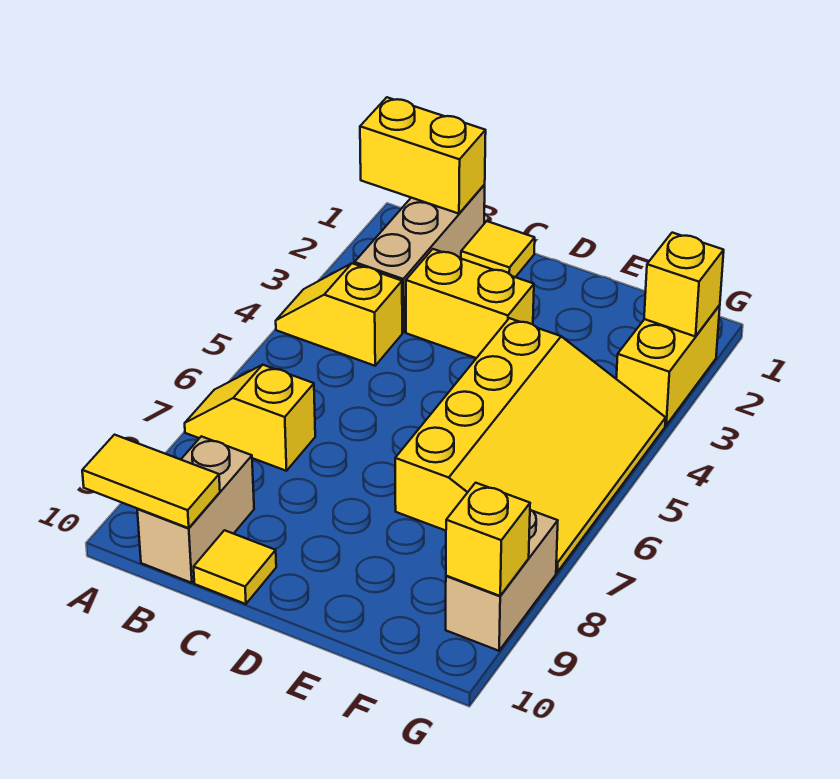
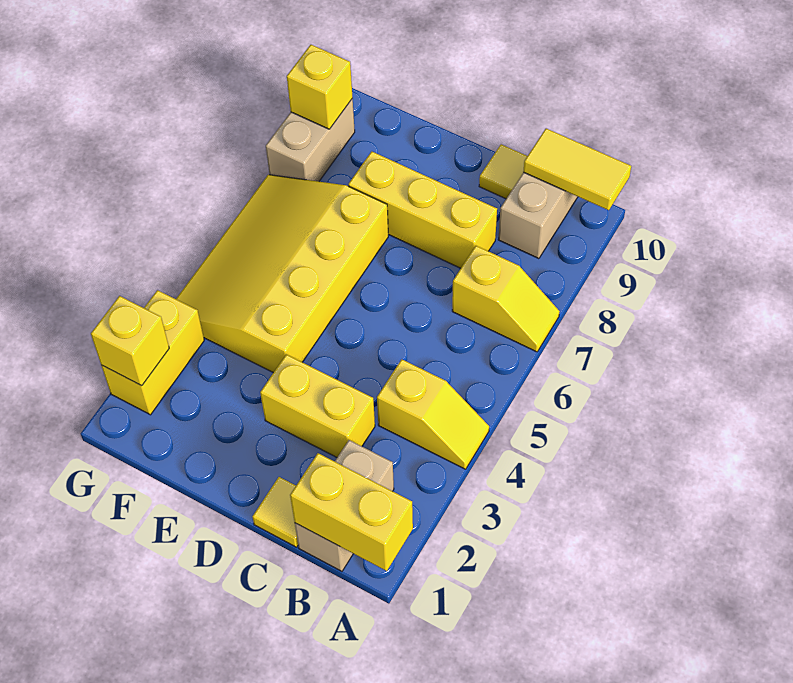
tan 1x3 brick [355,185,485,332] -> tan 1x2 brick [295,440,394,571]
none -> yellow 1x3 brick [348,151,497,268]

